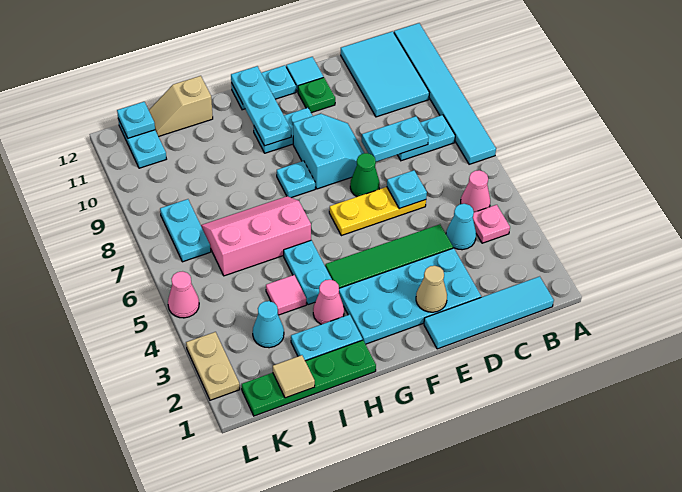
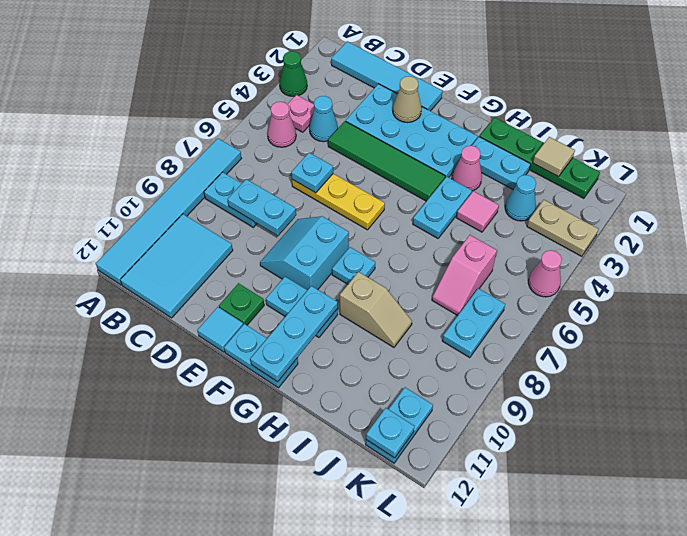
green 1x1 cone [350,153,380,197] -> green 1x1 cone moved to [280,51,307,97]
pink 2x3 slope [201,196,311,276] -> pink 1x2 slope [432,235,497,316]
tan 1x2 slope [149,76,213,137] -> tan 1x2 slope moved to [340,272,412,347]
tan 1x2 plate [186,332,240,400] -> tan 1x2 plate turned to [527,200,598,256]

